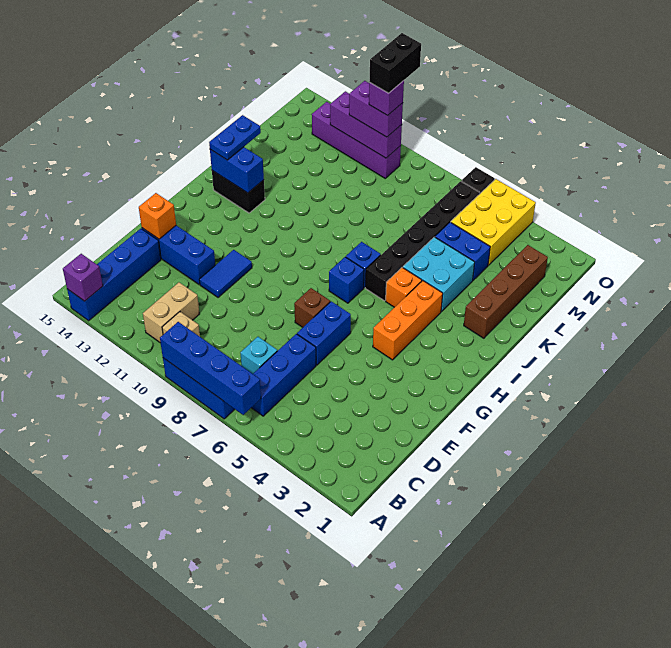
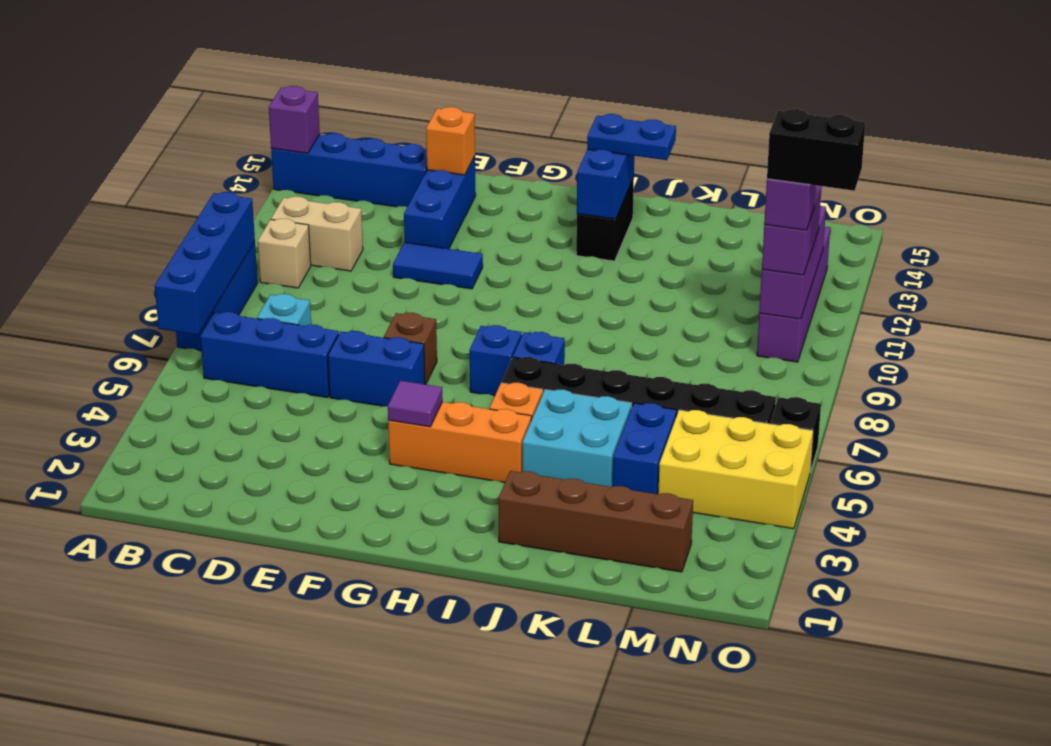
none -> purple 1x1 tile [388,381,443,427]

